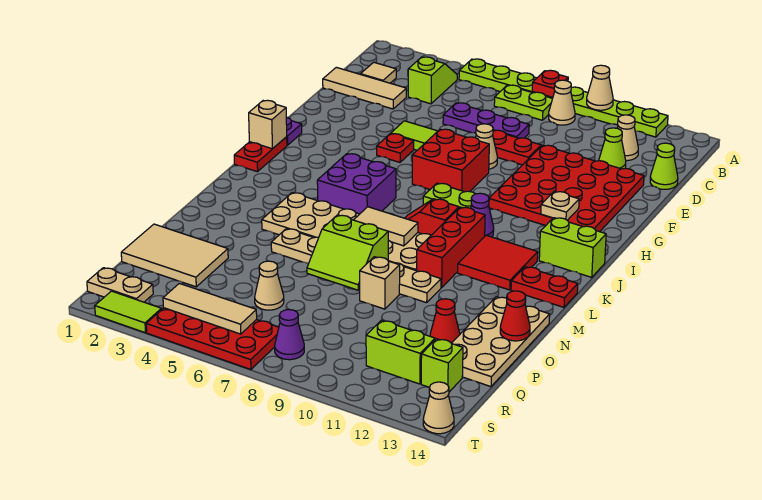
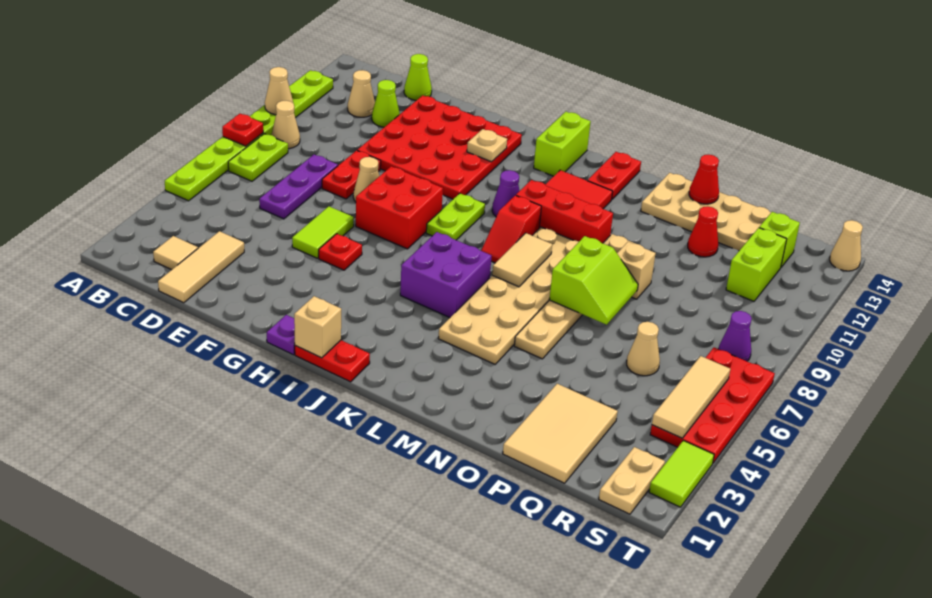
lime 1x2 slope [408,57,457,104] -> none

